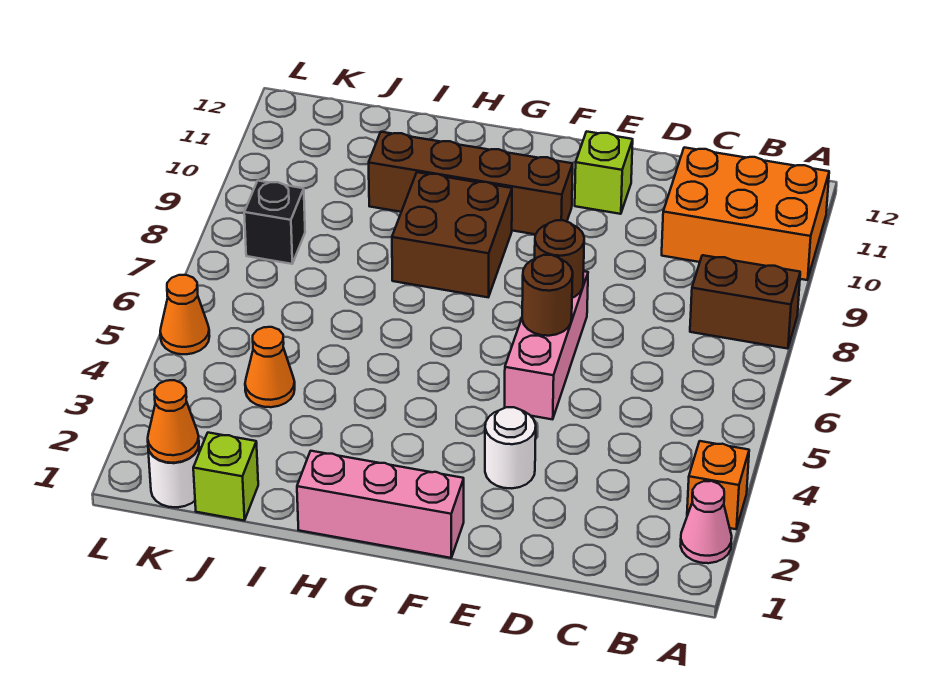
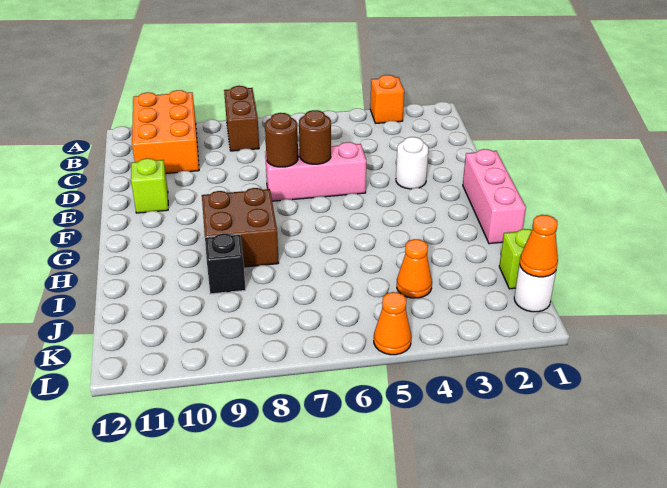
pink 1x1 cone [681,481,732,563] -> none
brown 1x4 brick [369,132,573,234] -> none
black 1x1 brick [244,181,305,264] -> black 1x1 brick moved to [205,234,246,294]

